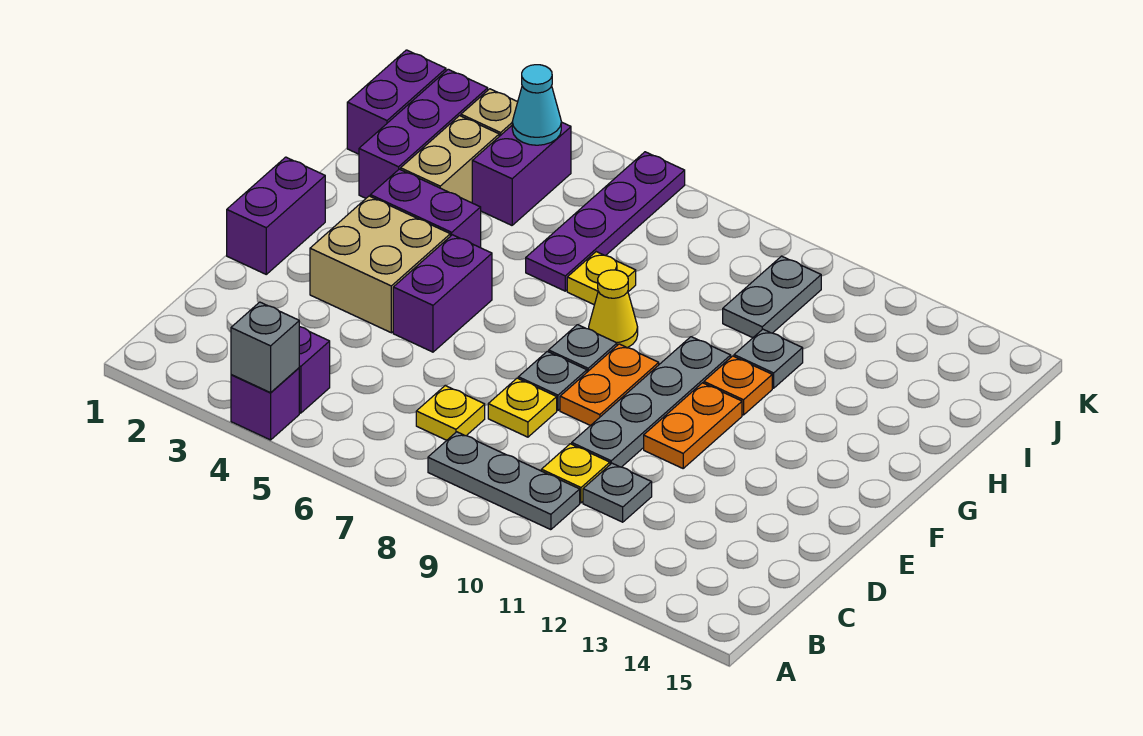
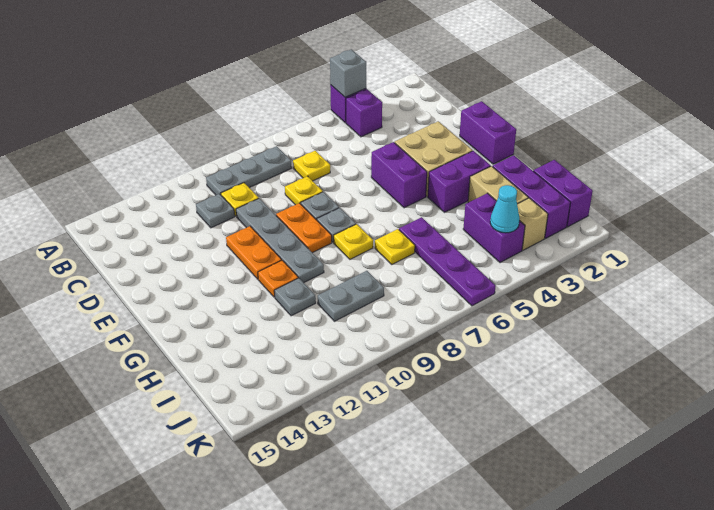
yellow 1x1 cone [589,270,638,348] -> yellow 1x1 plate [334,224,373,259]
grey 1x2 plate [723,256,821,338] -> grey 1x2 plate turned to [318,271,384,321]

